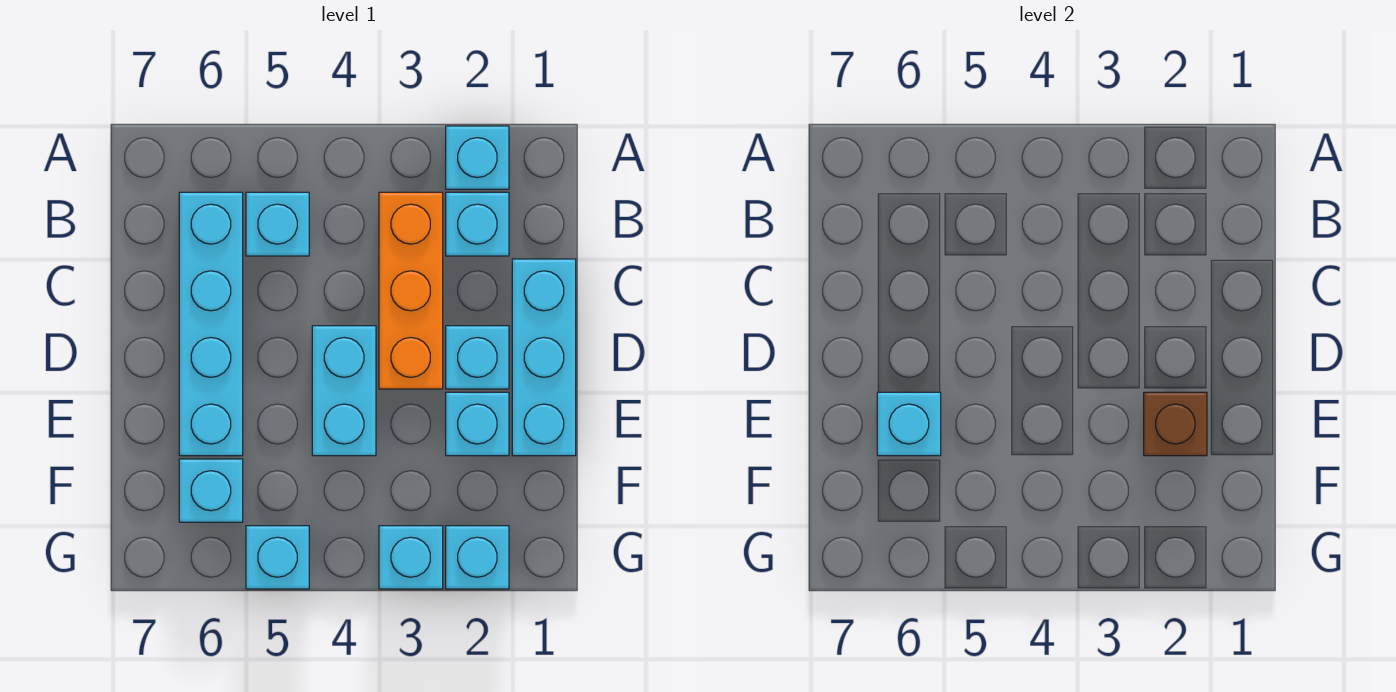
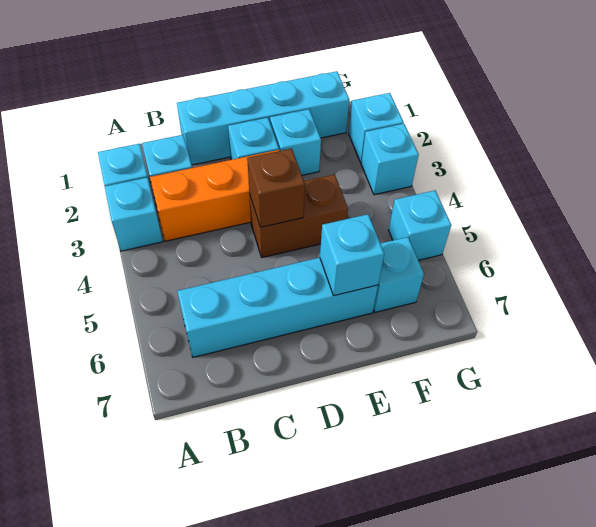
cyan 1x1 brick [246,192,309,256] -> cyan 1x1 brick moved to [105,177,163,251]
cyan 1x3 brick [512,259,576,456] -> cyan 1x4 brick [177,71,349,165]
cyan 1x2 brick [312,326,376,456] -> brown 1x2 brick [249,174,348,257]
brown 1x1 brick [1144,392,1207,456] -> brown 1x1 brick moved to [247,148,305,227]

